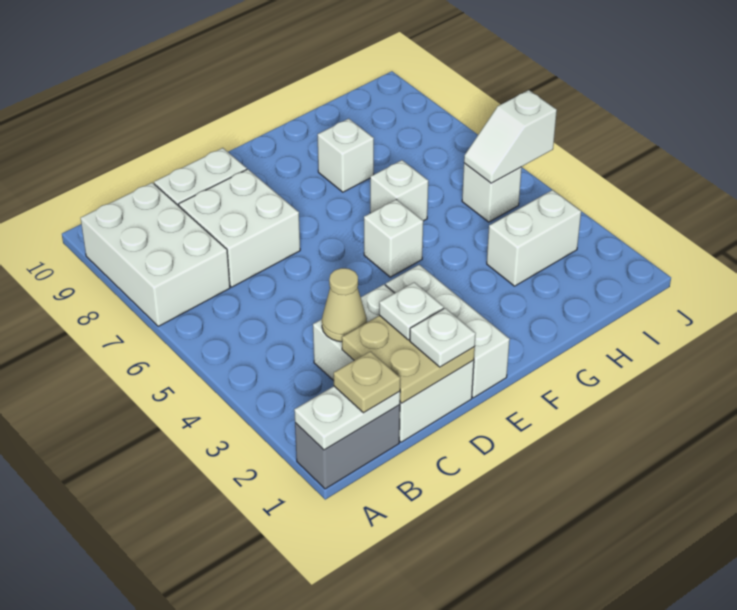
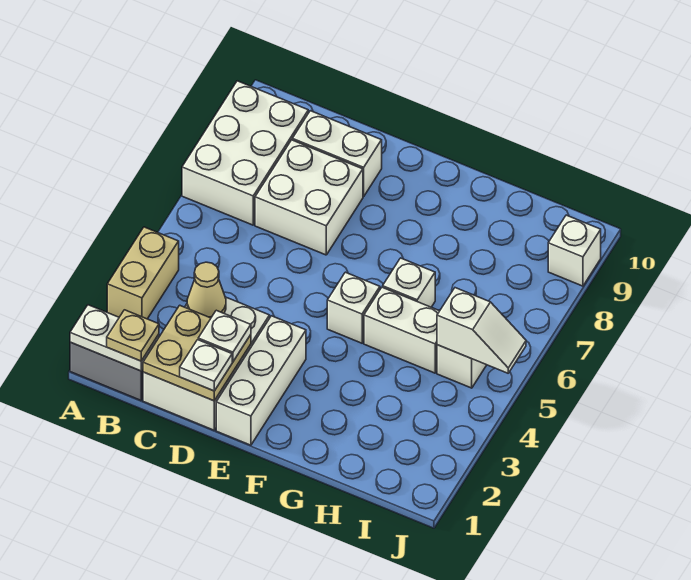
none -> tan 1x2 brick [107,227,179,319]
white 1x1 brick [318,119,374,192] -> white 1x1 brick moved to [548,215,601,286]
white 1x2 brick [487,190,581,286] -> white 1x2 brick moved to [364,287,439,373]
white 1x2 slope [464,90,557,183] -> white 1x2 slope turned to [437,288,526,373]

